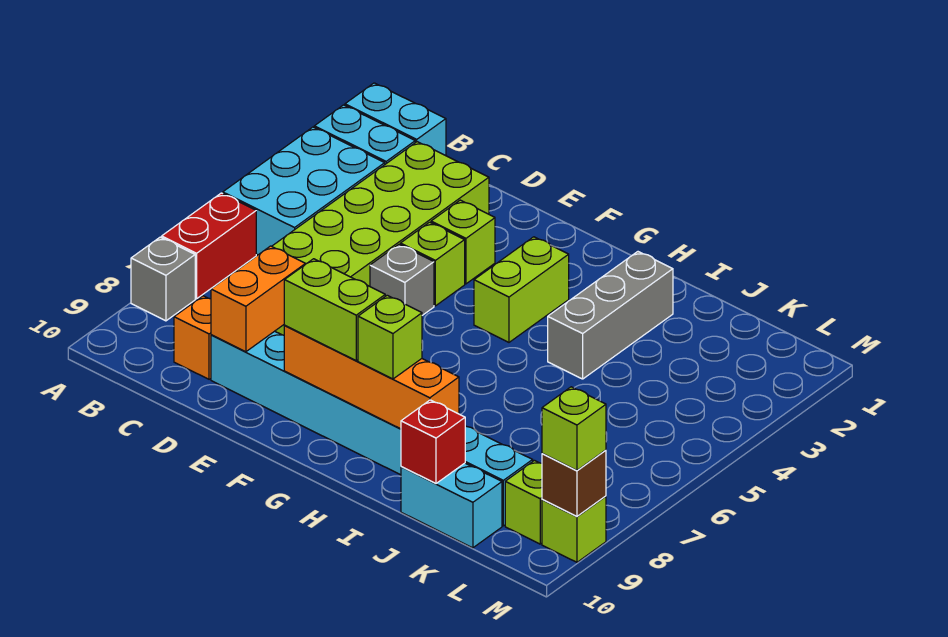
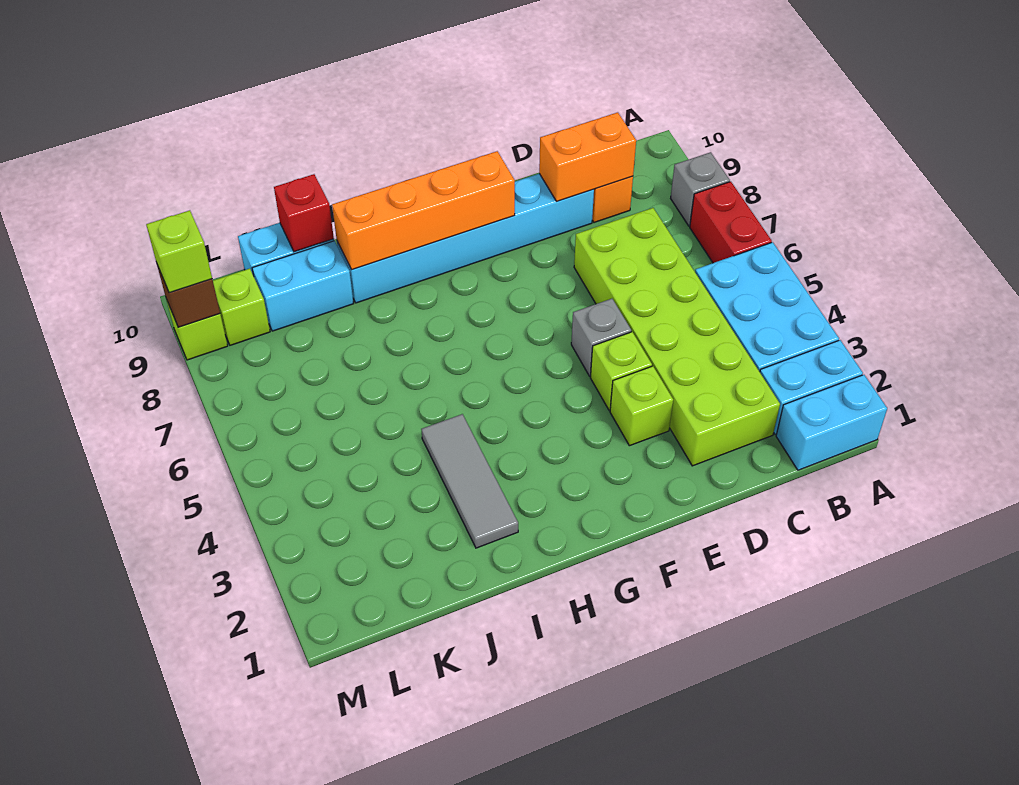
orange 1x2 brick [211,246,305,352] -> orange 1x2 brick turned to [539,112,636,201]
lime 1x2 brick [284,259,385,360] -> none
lime 1x2 brick [474,237,569,342] -> none
lime 1x1 brick [358,295,422,379] -> none
grey 1x3 brick [548,252,673,379] -> grey 1x3 tile [421,414,518,548]

